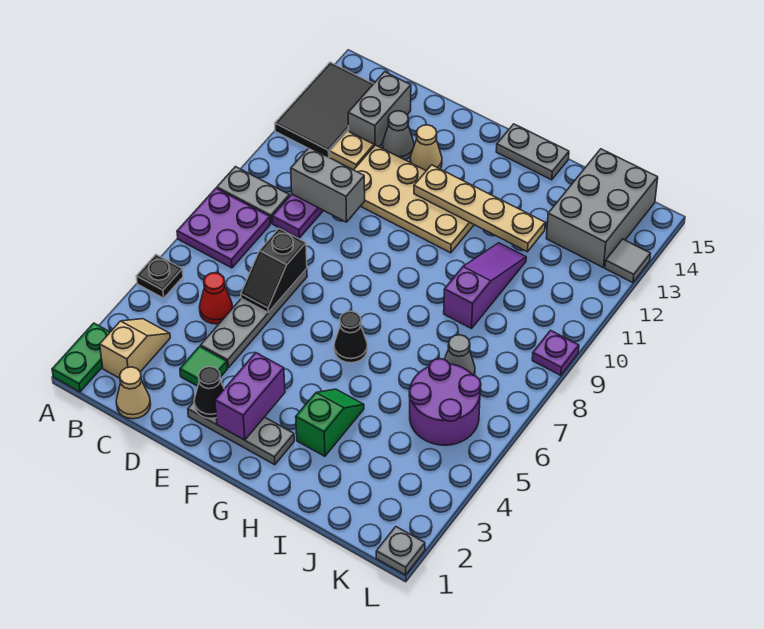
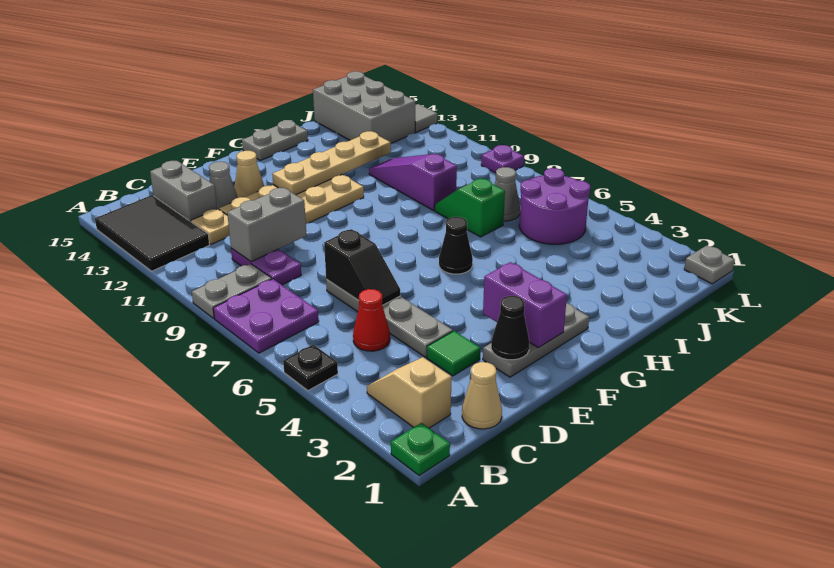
green 1x2 plate [52,323,110,392] -> green 1x1 plate [391,423,450,476]
green 1x2 slope [296,389,364,456] -> green 1x2 slope moved to [435,179,505,237]

